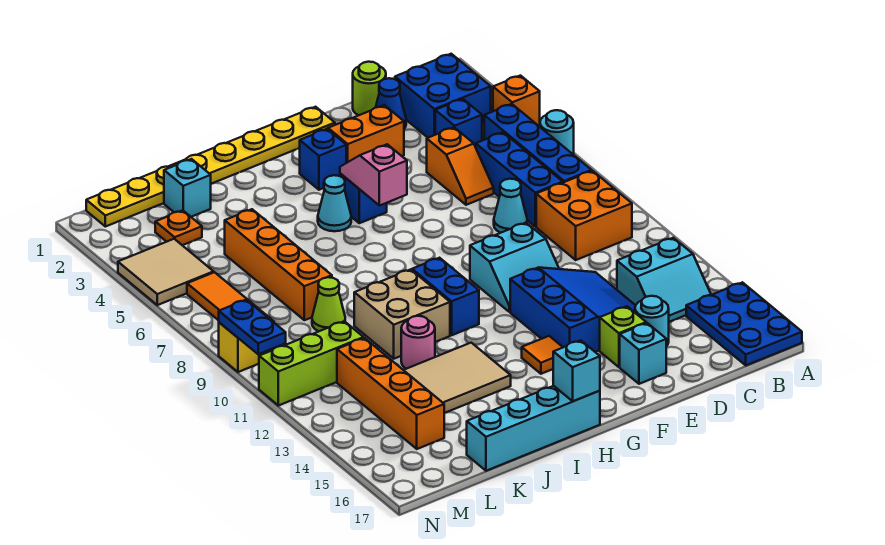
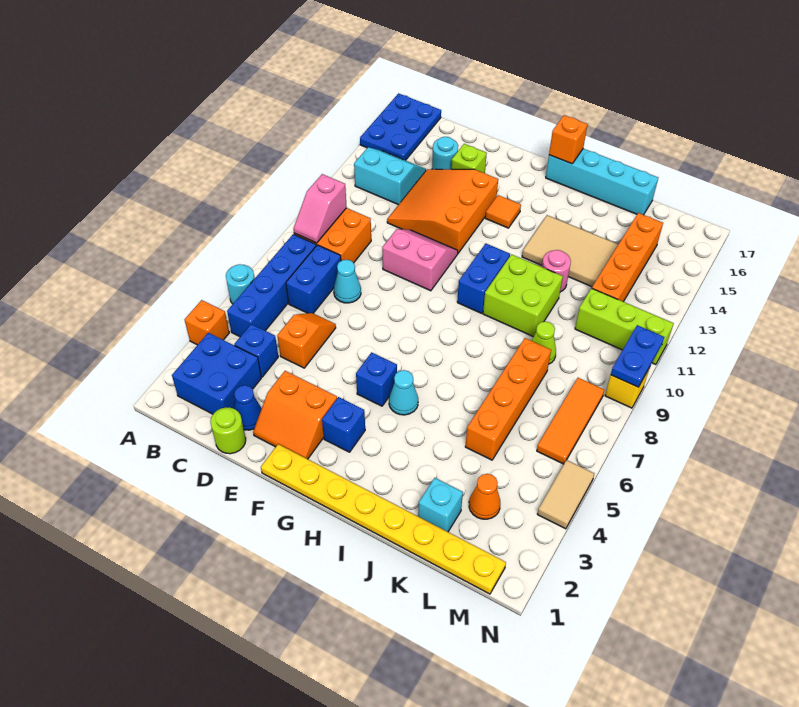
blue 1x3 brick [476,132,563,227] -> blue 1x2 brick [286,245,341,313]
blue 3x3 slope [510,268,636,352] -> orange 3x3 slope [387,169,498,253]
cyan 2x2 slope [470,223,559,312] -> pink 2x2 slope [382,229,458,291]
cyan 1x1 brick [620,323,666,384] -> none
pink 1x2 slope [340,144,407,206] -> pink 1x2 slope moved to [293,174,347,243]
cyan 1x1 brick [553,340,600,401] -> orange 1x1 brick [549,115,588,164]
tan 2x2 brick [354,269,450,359] -> lime 2x2 brick [483,254,563,337]
orange 1x1 plate [155,210,202,245] -> orange 1x1 cone [469,474,500,519]
tan 2x2 tile [118,239,214,305] -> tan 1x2 tile [537,460,595,529]

